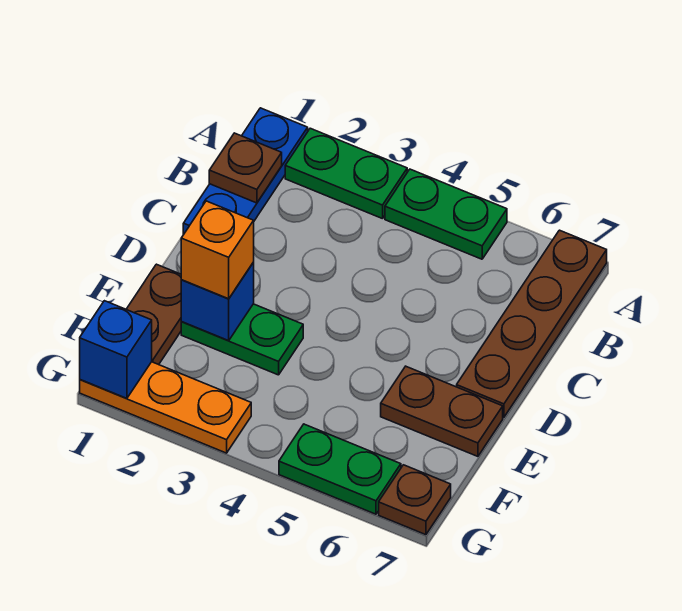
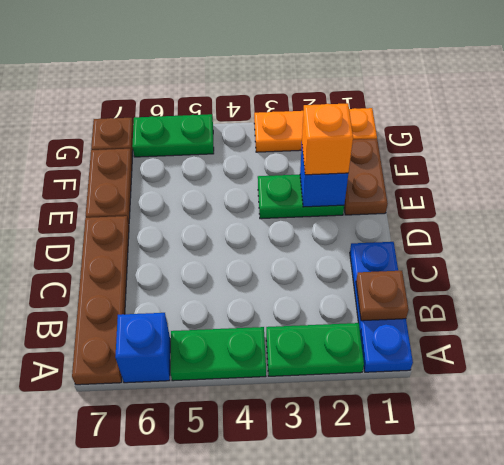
brown 1x2 plate [381,366,503,456] -> brown 1x2 plate turned to [86,149,132,223]
blue 1x1 brick [80,301,152,399] -> blue 1x1 brick moved to [115,313,170,383]

